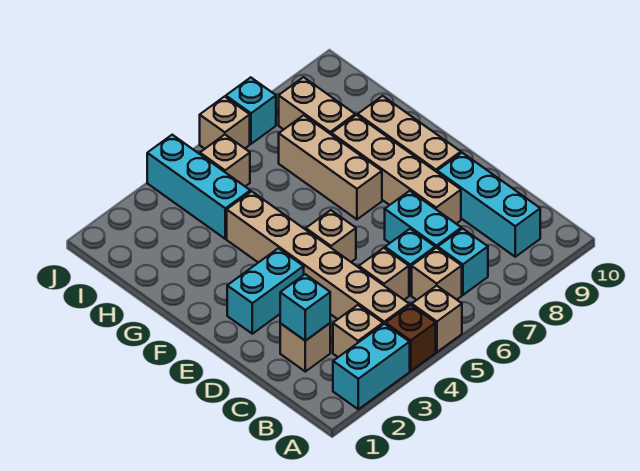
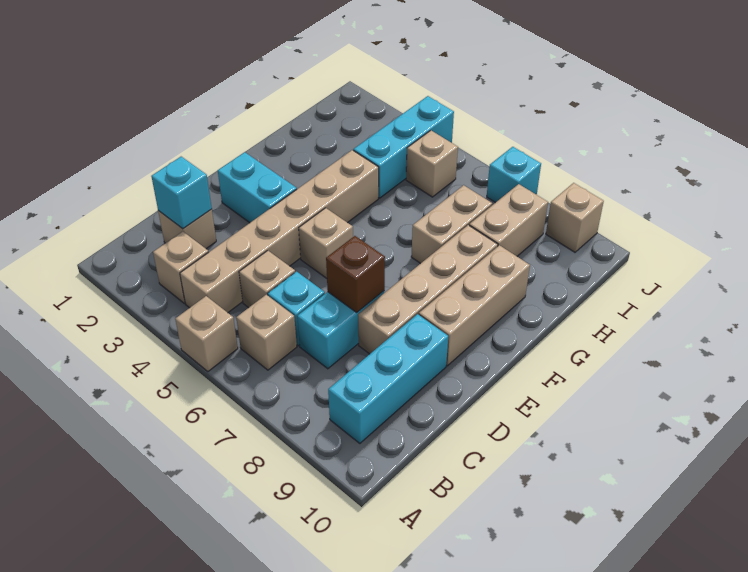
cyan 1x2 brick [333,324,410,409] -> none
brown 1x1 brick [386,305,436,371] -> brown 1x1 brick moved to [326,236,385,312]
cyan 1x1 brick [438,229,488,295] -> none
tan 1x3 brick [279,115,382,219] -> tan 1x2 brick [411,185,492,264]
tan 1x1 brick [200,97,250,149] -> tan 1x1 brick moved to [546,183,604,252]

